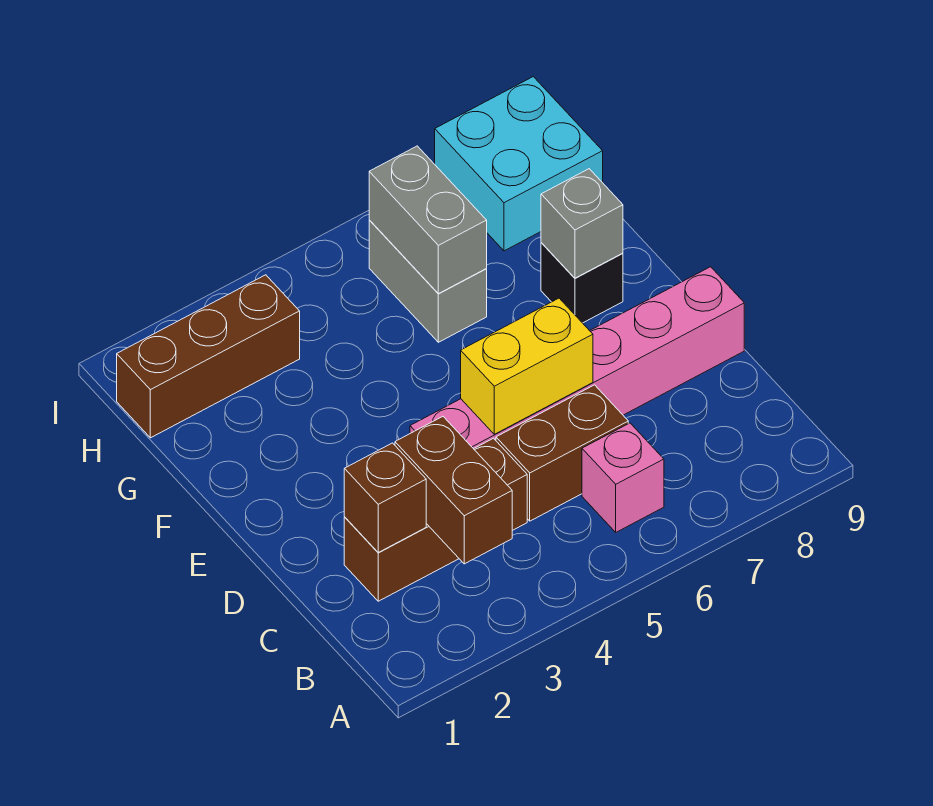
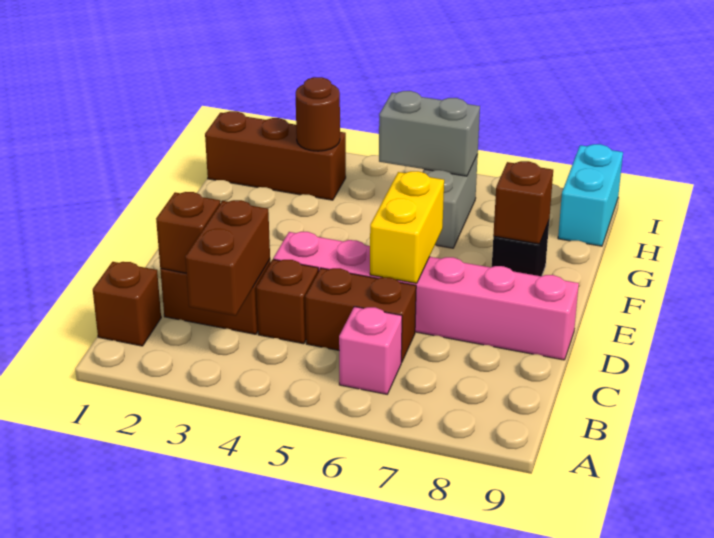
none -> brown 1x1 brick [93,262,161,346]
yellow 1x2 brick [461,298,593,434] -> yellow 1x2 brick turned to [370,171,444,283]
grey 1x1 brick [541,169,623,278] -> brown 1x1 brick [493,161,553,244]
grey 1x2 brick [369,146,487,294] -> grey 1x2 brick turned to [379,91,480,176]
none -> brown 1x1 round brick [296,77,340,151]
cyan 2x2 brick [435,77,603,251] -> cyan 1x2 brick [558,144,623,246]

